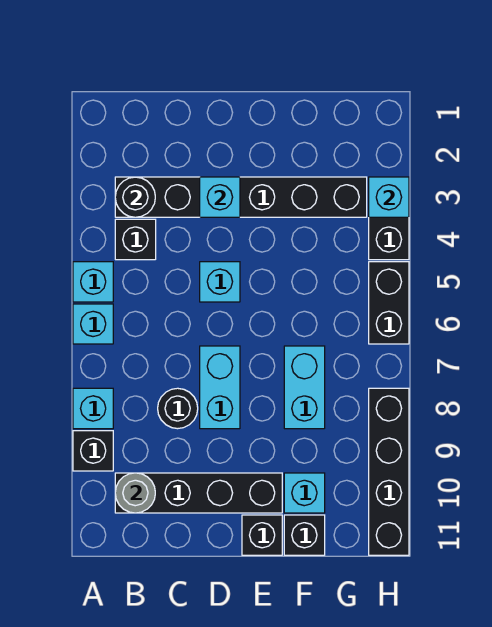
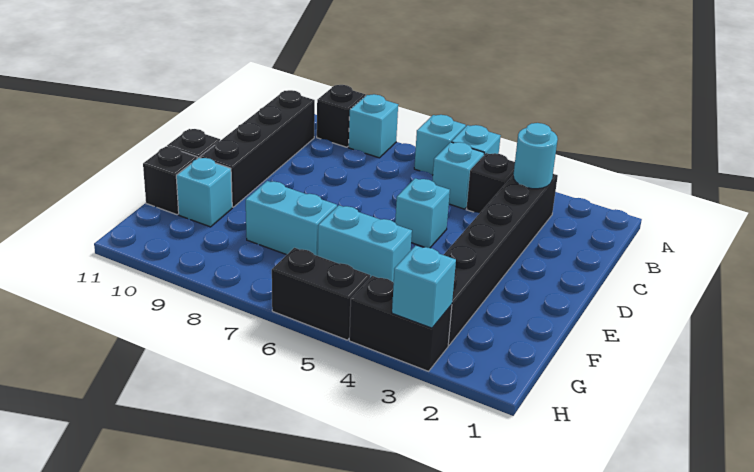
black 1x1 round brick [115,177,155,217] -> cyan 1x1 round brick [513,123,558,189]
grey 1x1 round brick [115,473,155,513] -> none
black 1x1 round brick [158,388,198,429] -> none
cyan 1x1 brick [200,177,240,217] -> cyan 1x1 brick moved to [432,142,484,209]
cyan 1x2 brick [200,346,240,429] -> cyan 1x2 brick moved to [318,205,412,283]
black 1x4 brick [369,388,409,555] -> none

